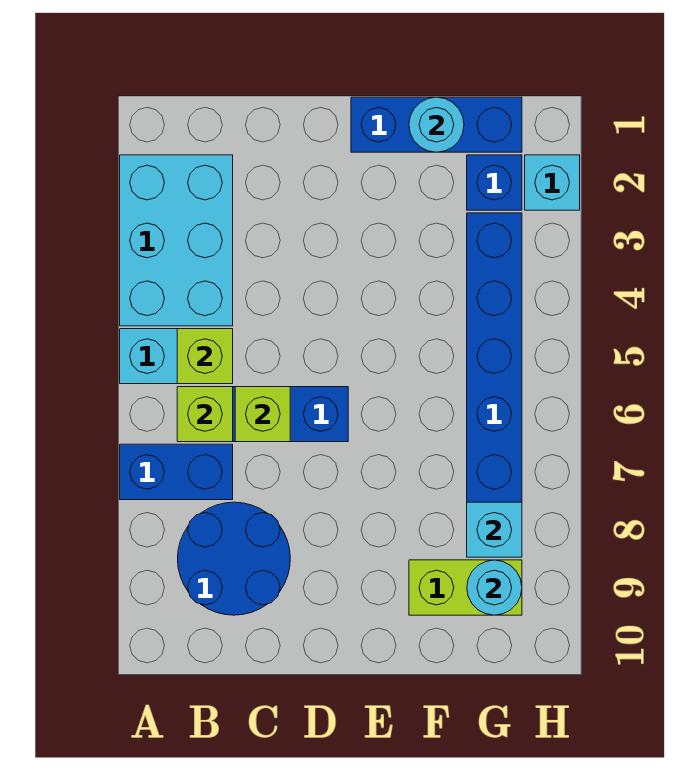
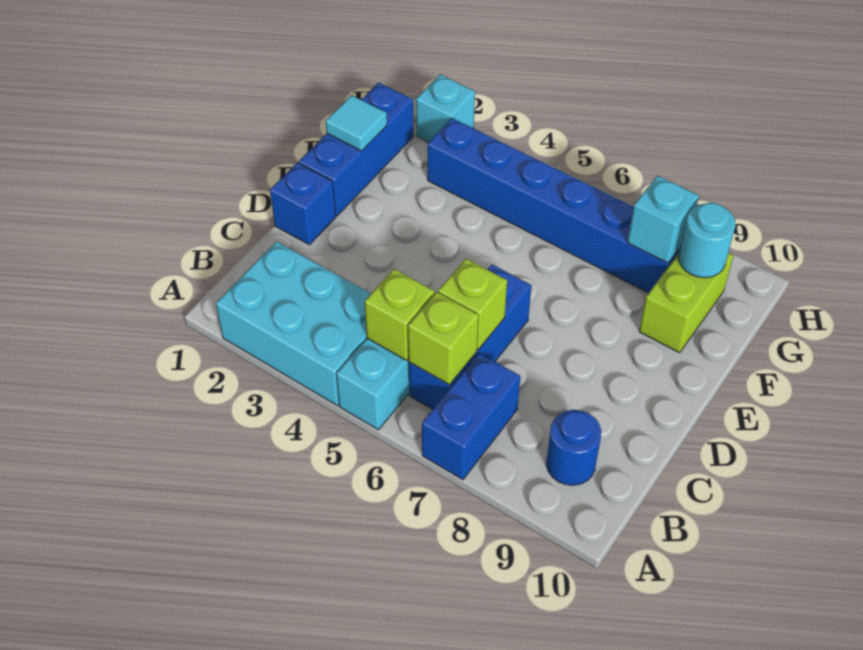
blue 2x2 round brick [178,502,290,615] -> blue 1x1 round brick [546,410,601,485]
cyan 1x1 round brick [409,97,464,152] -> cyan 1x1 tile [326,95,387,151]
blue 1x1 brick [467,155,522,210] -> blue 1x1 brick moved to [270,163,336,245]

